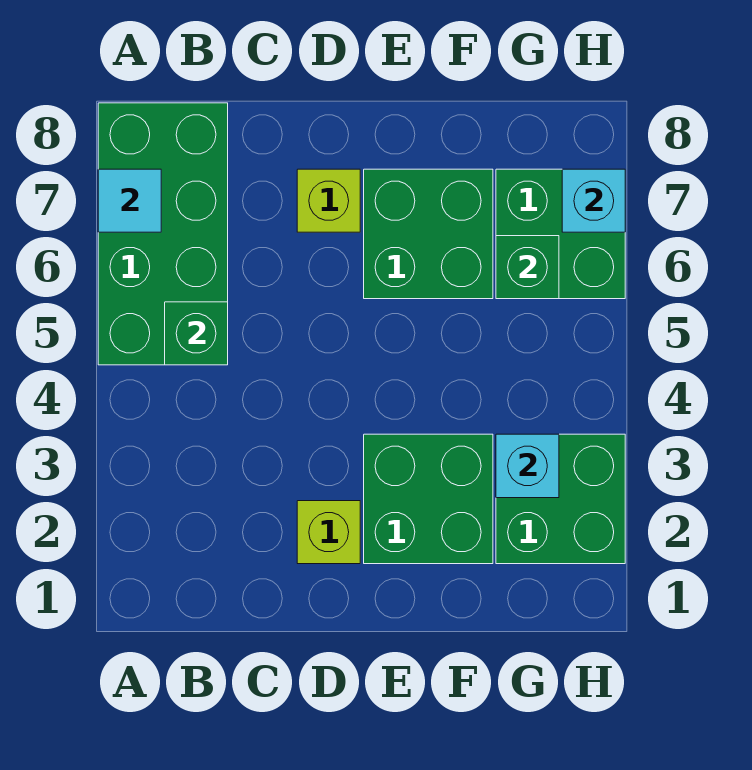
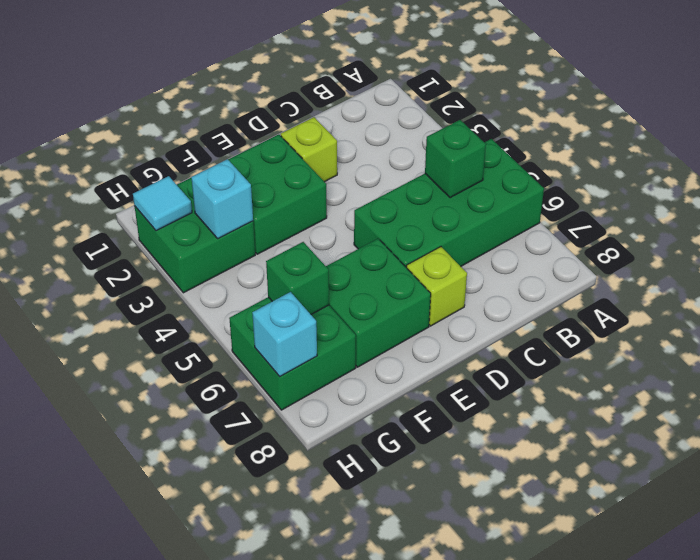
green 2x4 brick [98,103,228,365] -> green 2x4 brick turned to [354,139,544,267]
cyan 1x1 tile [98,169,161,232] -> cyan 1x1 tile moved to [133,176,192,231]

